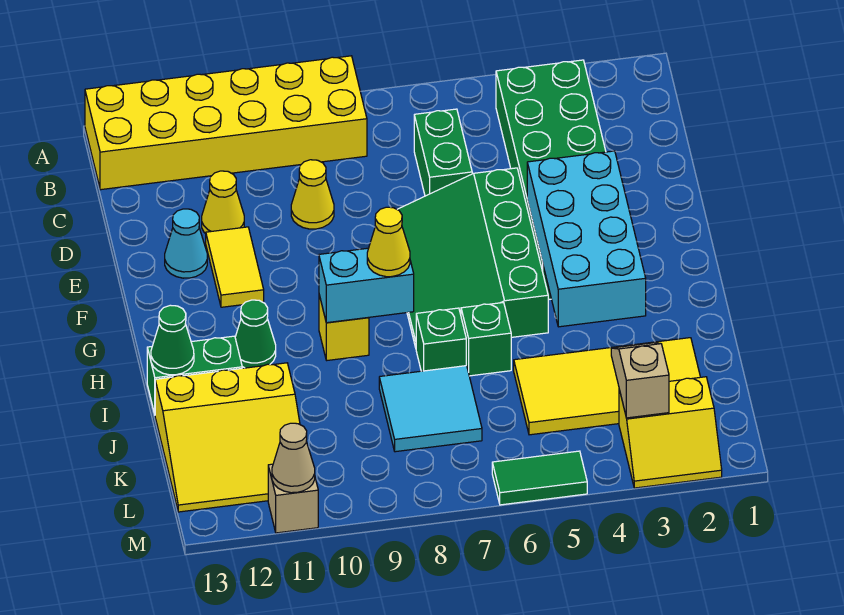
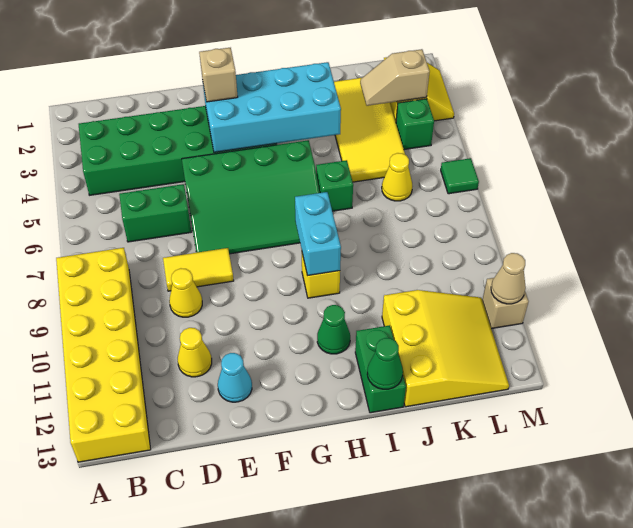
yellow 1x2 tile [206,227,264,307] -> yellow 1x2 tile moved to [163,248,234,291]
none -> tan 1x1 brick [199,48,238,102]
yellow 1x1 cone [367,207,410,277] -> yellow 1x1 cone moved to [382,153,412,201]
green 1x1 brick [416,308,466,371] -> green 1x1 brick moved to [396,99,434,149]
cyan 2x2 tile [379,366,482,452] -> none
green 1x2 tile [492,451,587,505] -> green 1x1 tile [441,158,479,194]

